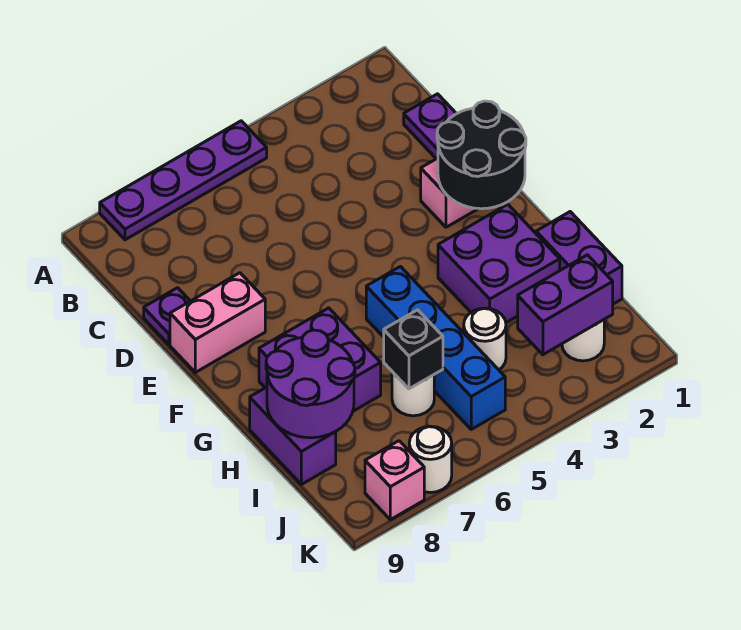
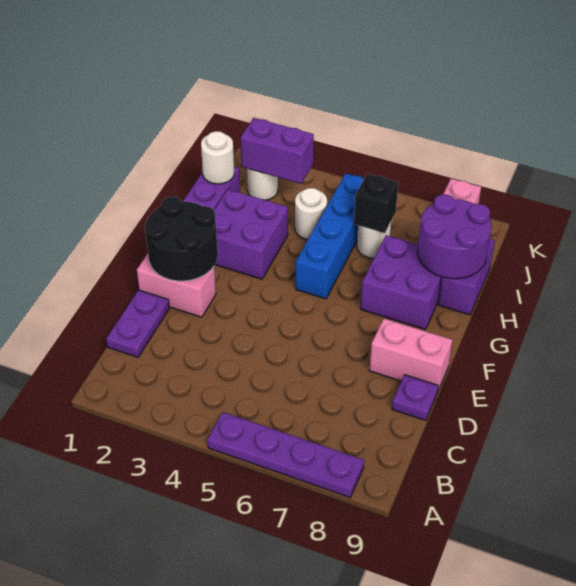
white 1x1 round brick [409,426,452,493] -> white 1x1 round brick moved to [201,131,234,184]

